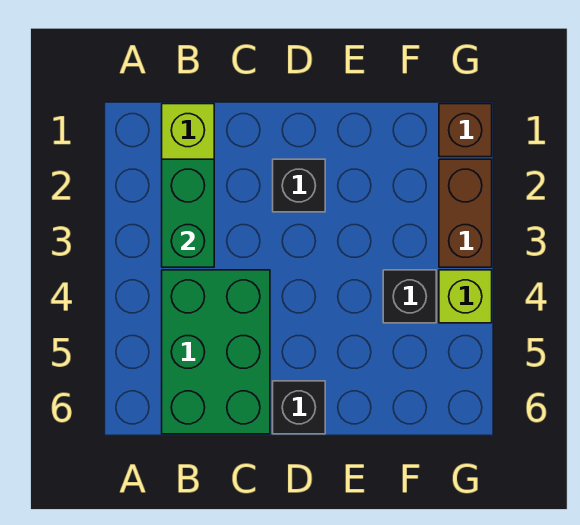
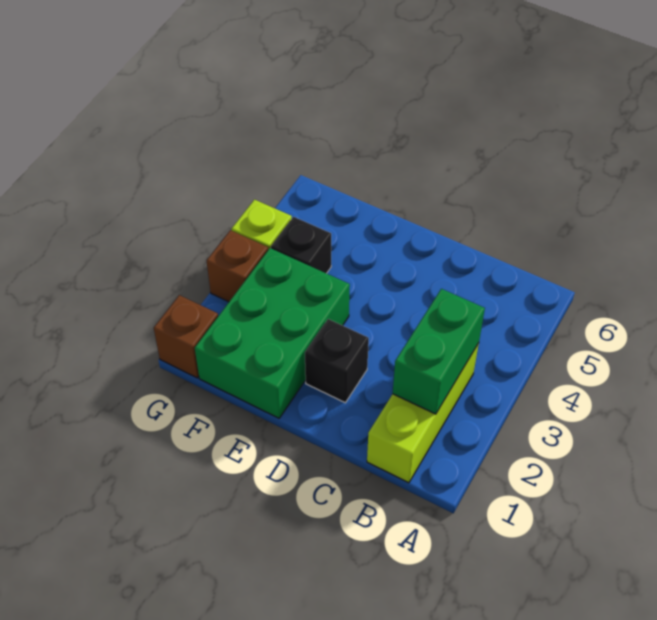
green 2x3 brick [162,270,270,434] -> green 2x3 brick moved to [195,248,350,418]
black 1x1 brick [273,381,325,434] -> none
brown 1x2 brick [439,159,492,267] -> brown 1x1 brick [207,230,268,302]

